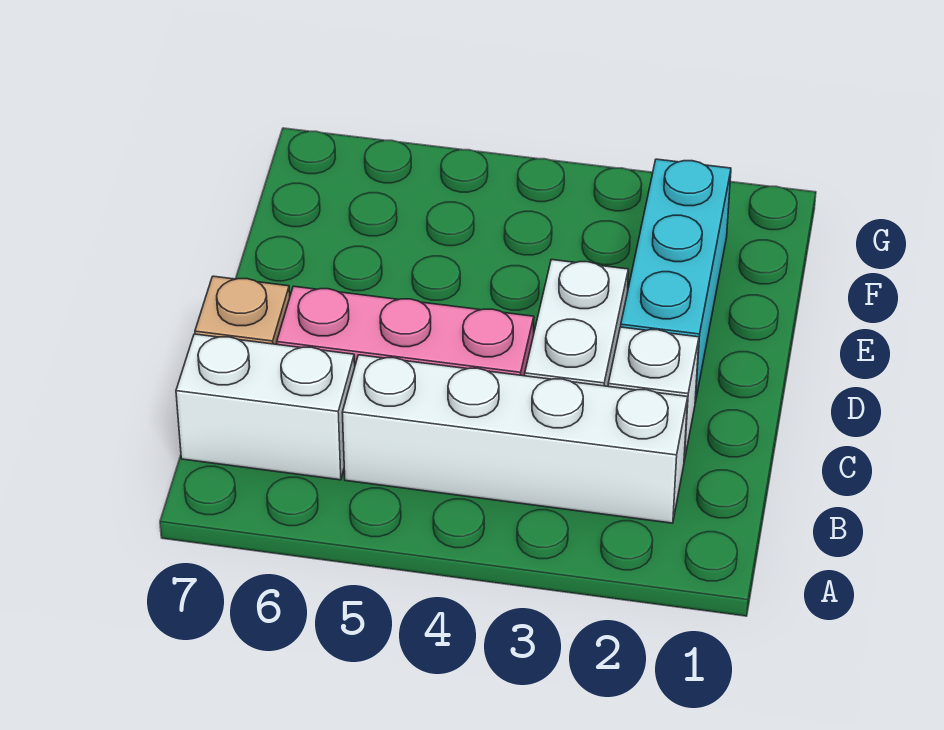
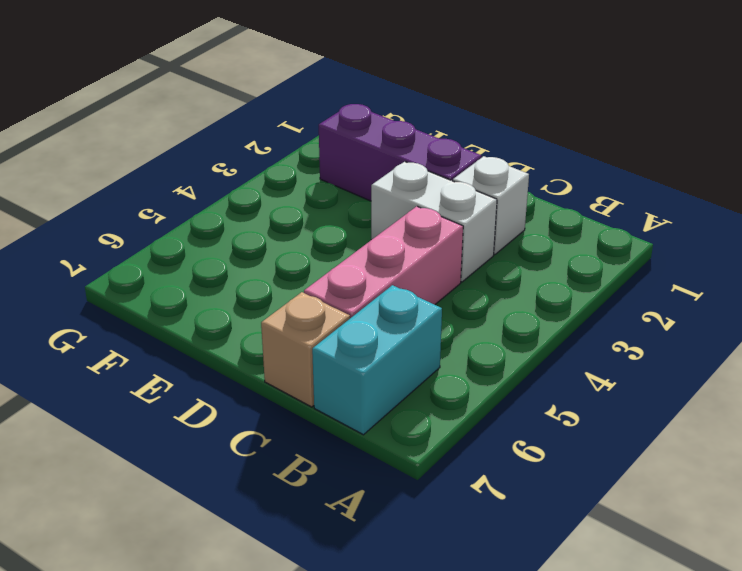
white 1x4 brick [342,355,688,523] -> none
white 1x2 brick [176,334,355,480] -> cyan 1x2 brick [312,285,442,435]
cyan 1x3 brick [621,159,731,402] -> purple 1x3 brick [319,104,481,201]

